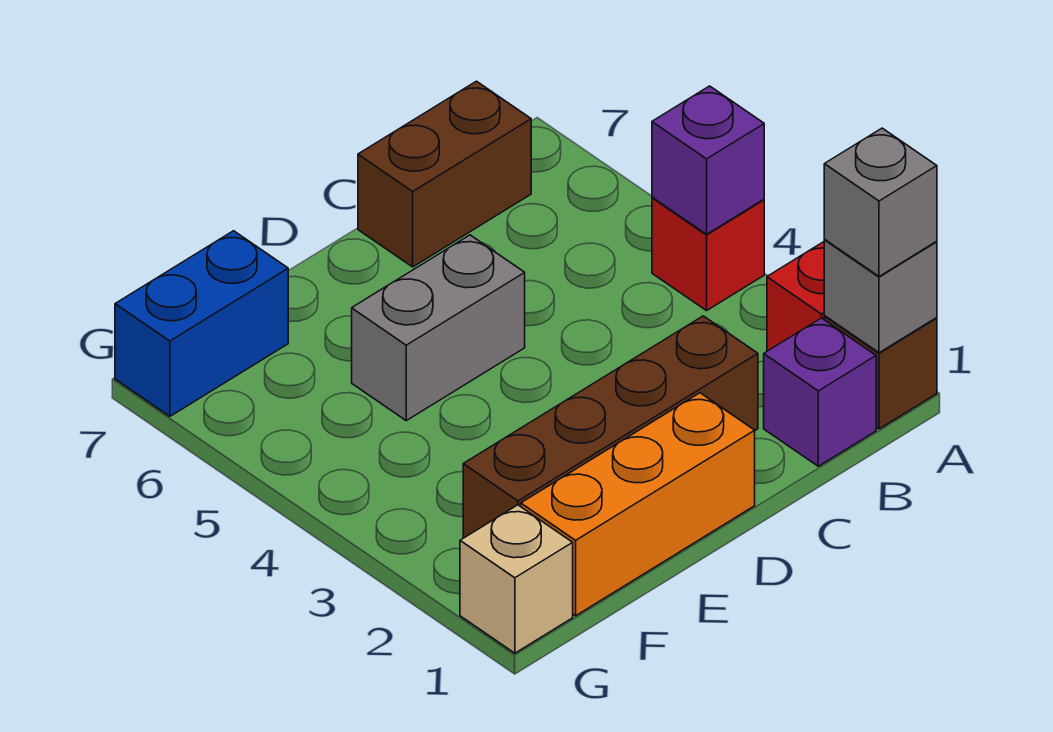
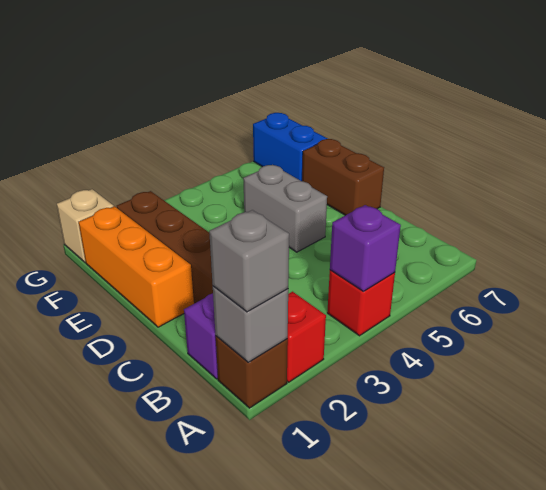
brown 1x2 brick [358,81,531,267] -> brown 1x2 brick moved to [302,139,384,215]

